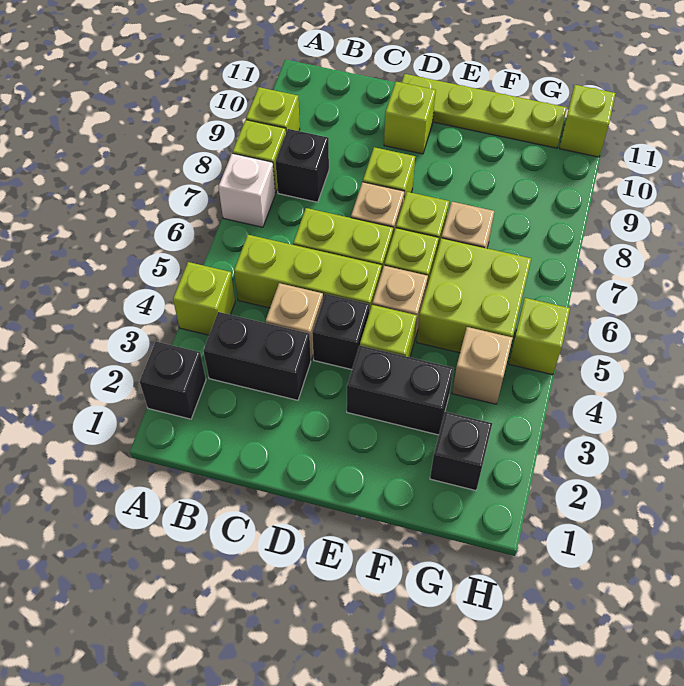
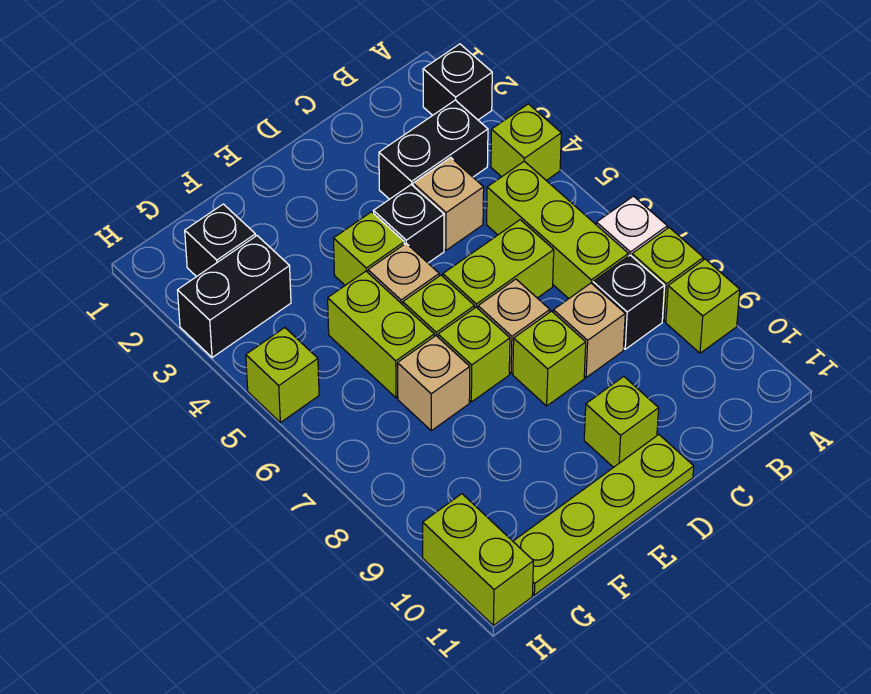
lime 1x3 brick [234,235,382,312] -> lime 1x3 brick turned to [487,161,629,299]
black 1x2 brick [347,346,454,435] -> black 1x2 brick moved to [177,236,291,358]
lime 2x2 brick [417,238,531,353] -> lime 1x2 brick [328,271,434,398]
tan 1x1 brick [452,327,513,404] -> tan 1x1 brick moved to [553,283,625,378]
lime 1x1 brick [559,85,616,157] -> lime 1x2 brick [423,494,533,625]

